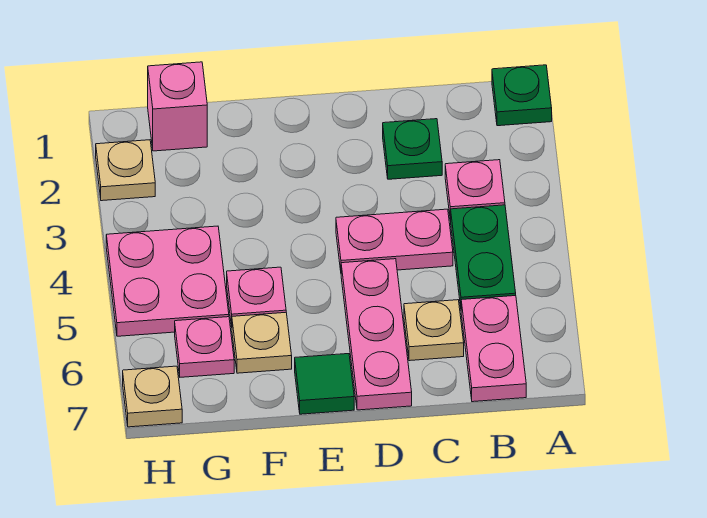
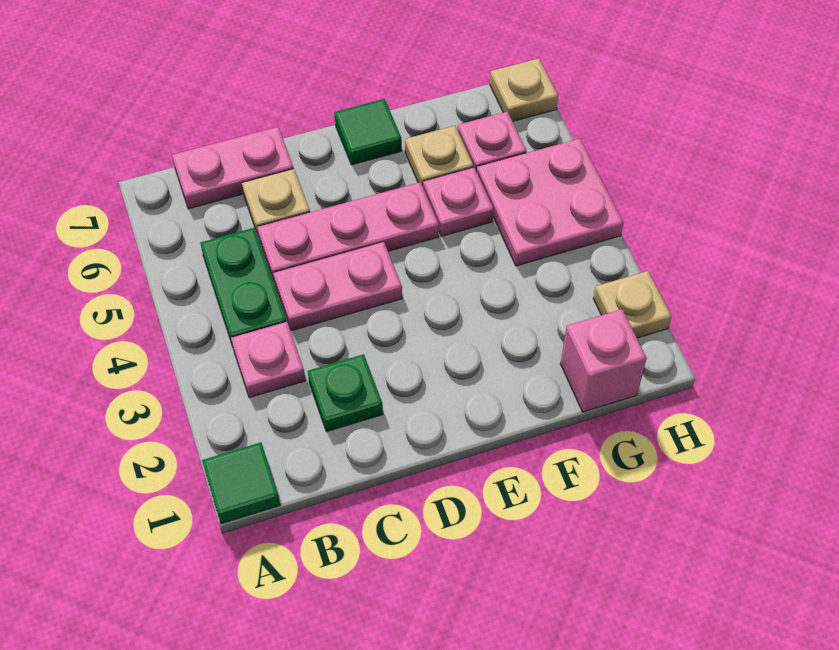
green 1x1 plate [492,65,552,126] -> green 1x1 tile [202,442,280,524]
pink 1x2 plate [461,296,526,402] -> pink 1x2 plate turned to [172,127,294,209]
pink 1x3 plate [341,259,412,410] -> pink 1x3 plate turned to [257,182,439,283]

